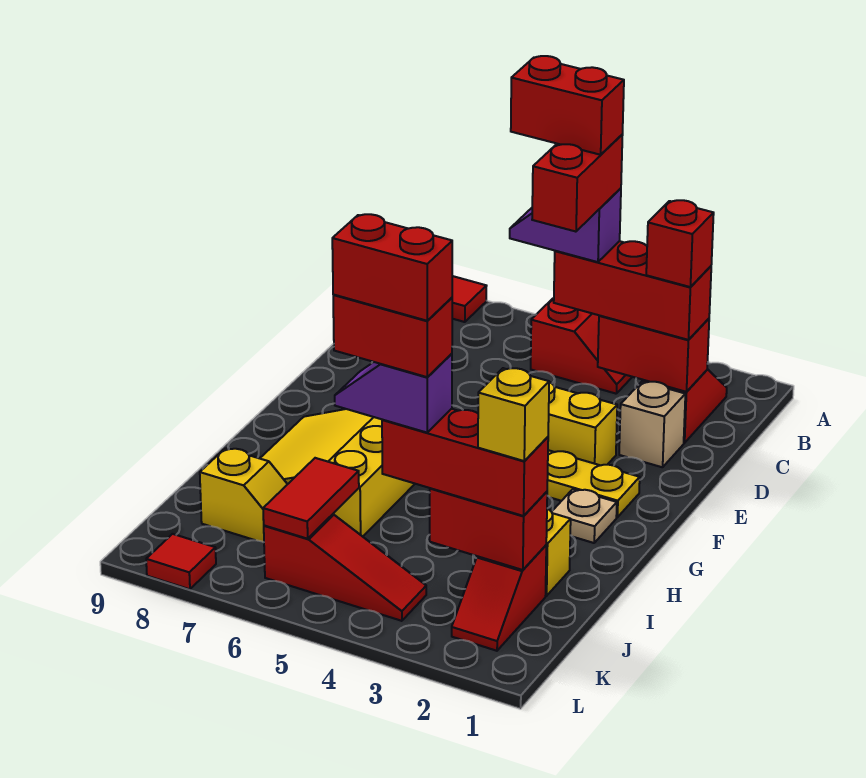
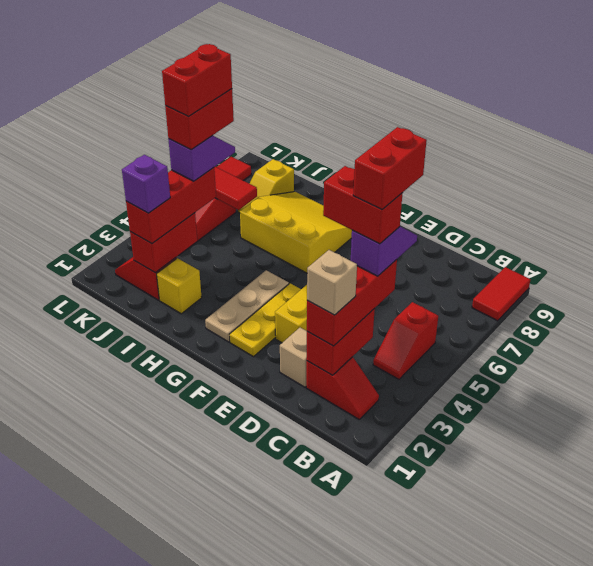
red 1x1 brick [646,200,714,287] -> tan 1x1 brick [307,250,357,315]
tan 1x1 plate [552,489,617,543] -> tan 1x3 plate [205,270,289,342]
yellow 1x1 brick [478,368,549,461] -> purple 1x1 brick [122,155,170,213]

